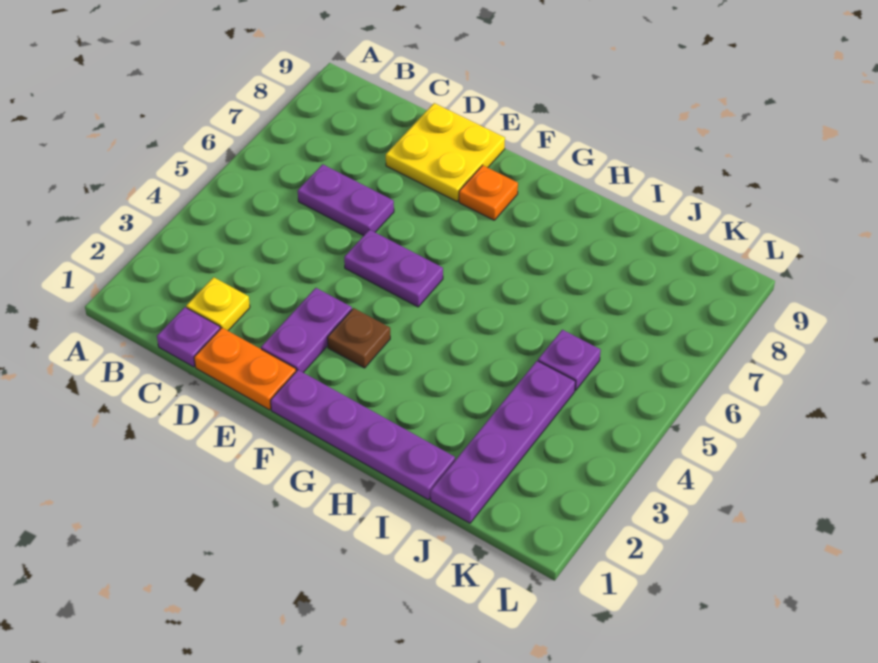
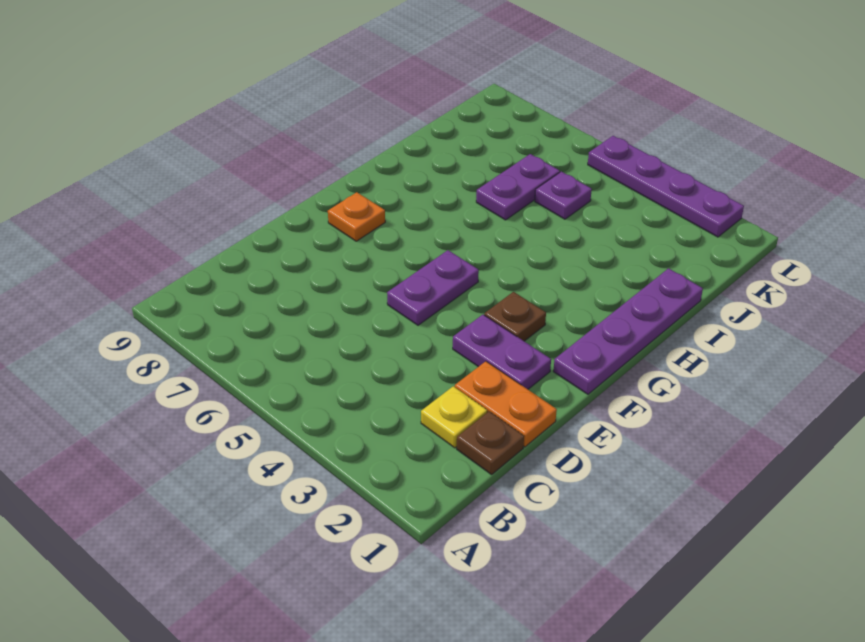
purple 1x1 plate [157,307,220,367] -> brown 1x1 plate [457,412,524,475]
purple 1x2 plate [298,164,394,236] -> purple 1x2 plate moved to [476,154,560,220]
orange 1x2 plate [194,328,296,410] -> orange 1x2 plate turned to [455,361,557,447]
yellow 2x2 plate [386,103,505,201] -> none
purple 1x4 plate [431,361,576,523] -> purple 1x4 plate moved to [588,136,744,237]

